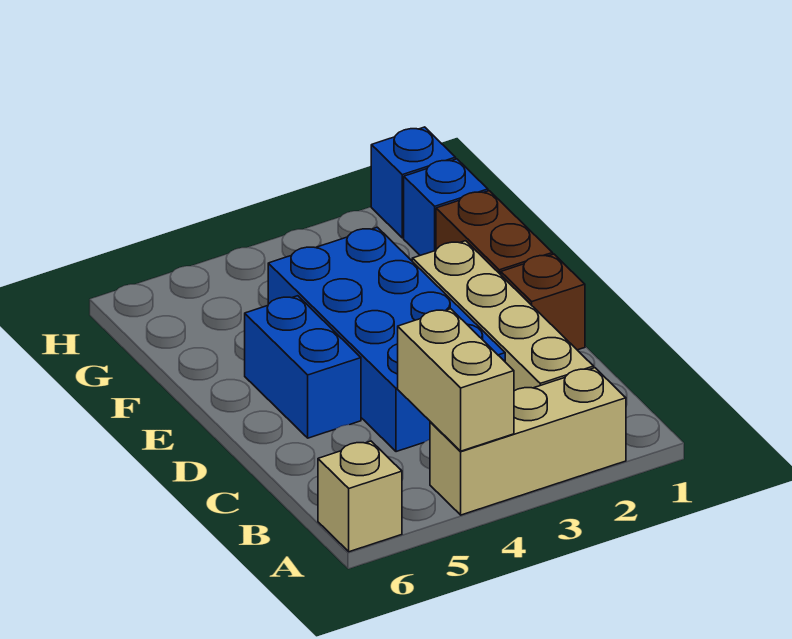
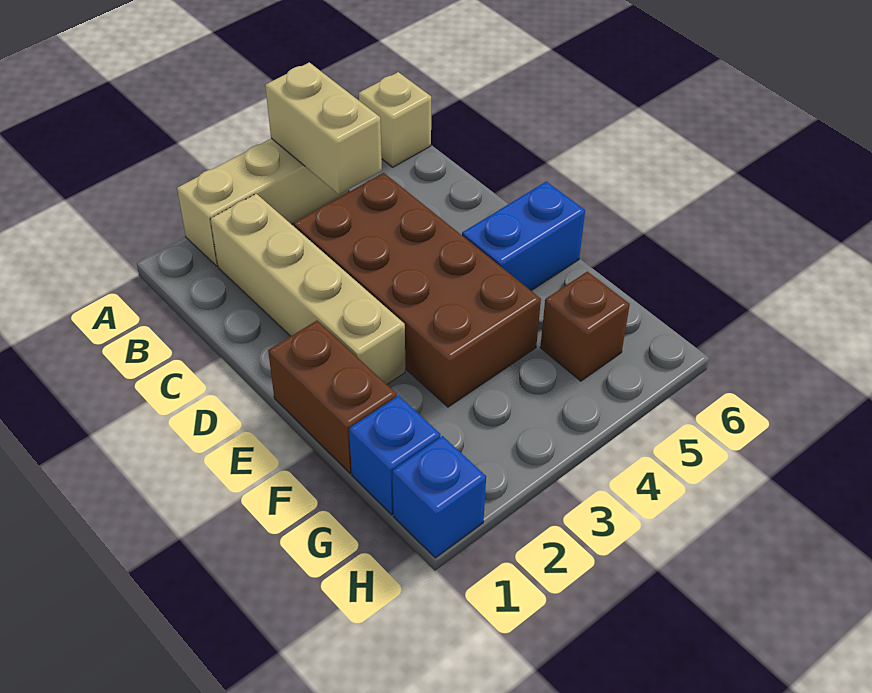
blue 2x4 brick [268,227,505,452] -> brown 2x4 brick [294,173,541,407]
brown 1x1 brick [501,254,585,350] -> brown 1x1 brick moved to [540,271,630,381]
blue 1x2 brick [245,296,361,438] -> blue 1x2 brick turned to [462,182,585,291]

